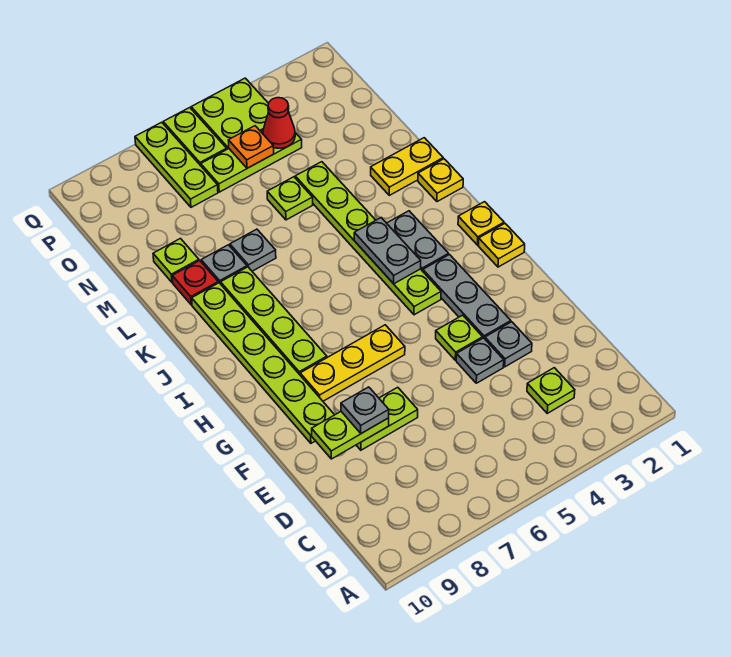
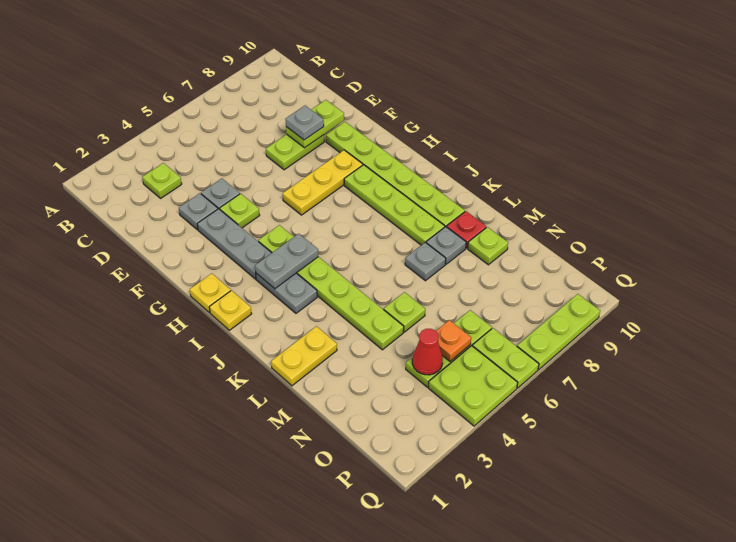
grey 1x2 plate [354,218,421,284] -> grey 1x2 plate turned to [255,234,318,289]
yellow 1x1 plate [418,159,463,202] -> none
lime 1x3 plate [135,122,218,207] -> lime 1x3 plate turned to [517,294,600,370]

